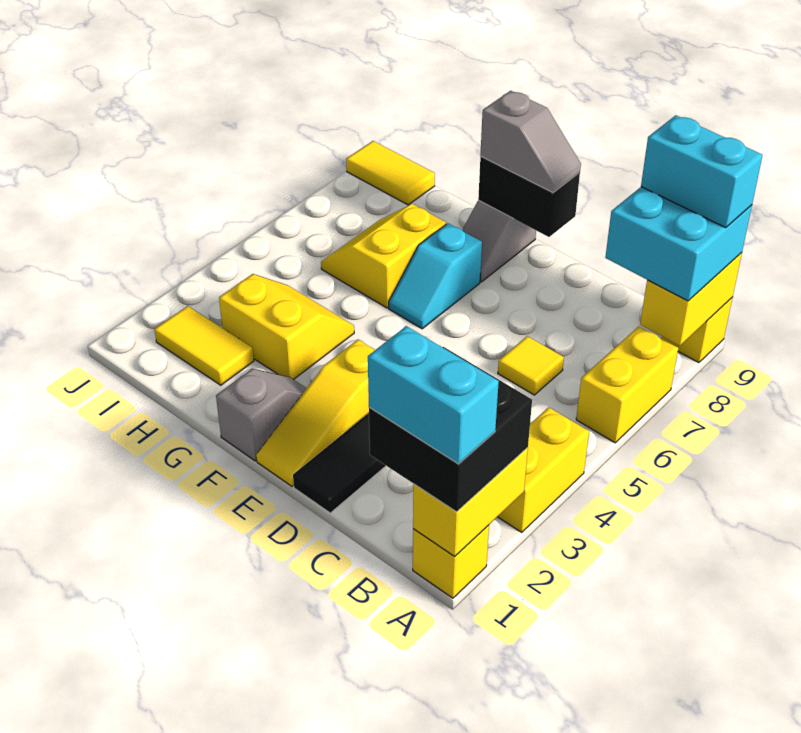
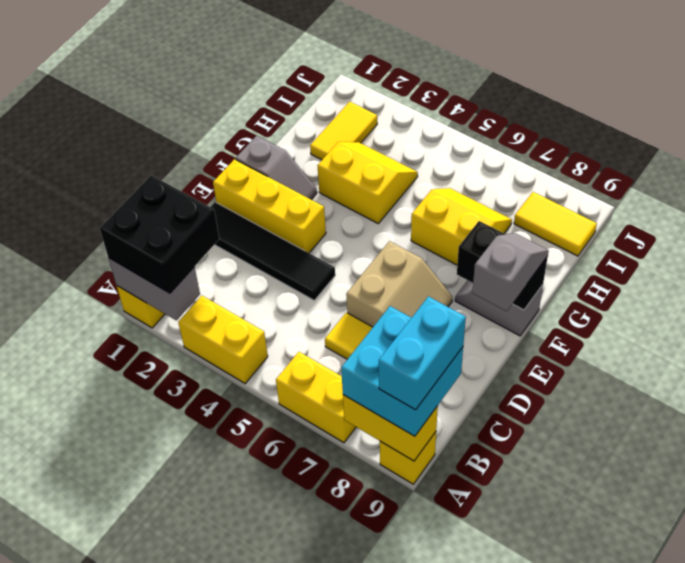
yellow 1x2 brick [413,447,528,557] -> grey 1x2 brick [108,258,200,320]
cyan 1x2 brick [368,326,499,464] -> none
none -> tan 2x2 slope [346,241,453,327]
yellow 1x3 slope [256,340,375,486] -> yellow 1x3 brick [213,159,326,253]
black 1x2 brick [478,157,580,237] -> black 1x2 brick turned to [457,221,548,310]
grey 1x2 slope [480,91,581,192] -> grey 1x2 slope turned to [472,233,549,311]
cyan 1x2 slope [389,223,482,329] -> none
yellow 2x2 slope [219,274,354,380] -> yellow 2x2 slope turned to [317,142,418,223]
yellow 1x2 tile [346,141,435,205] -> yellow 1x2 tile turned to [514,192,597,256]

